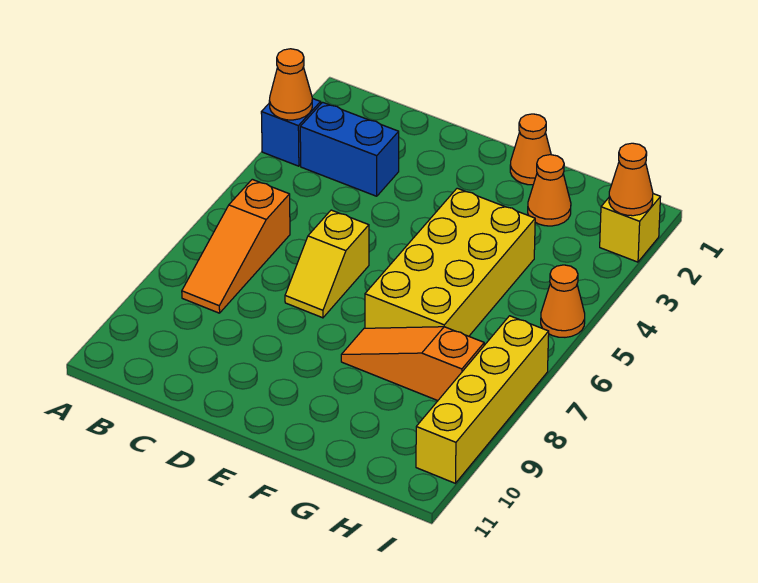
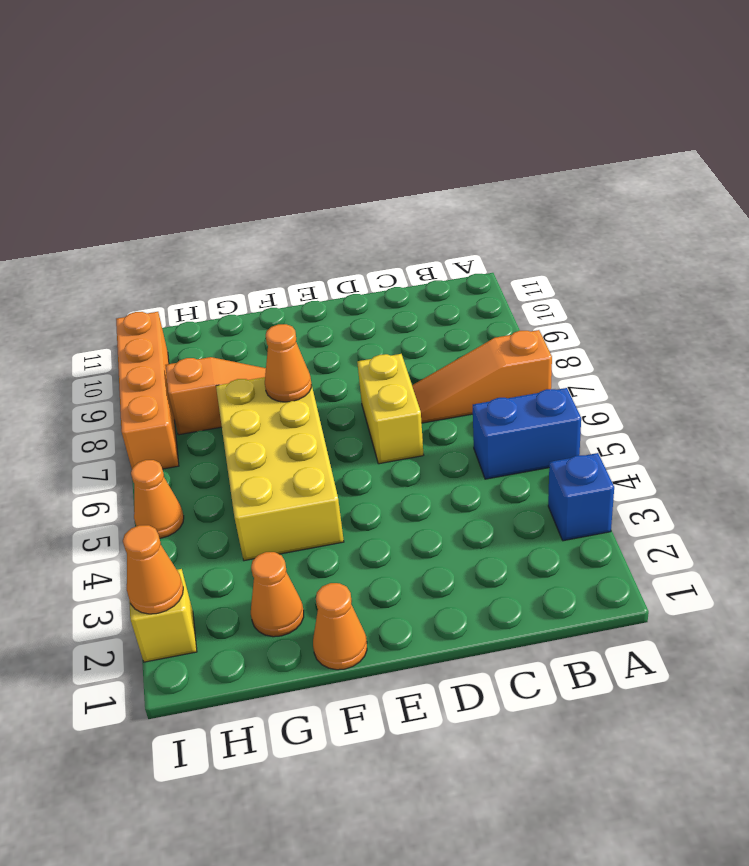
orange 1x1 cone [269,49,312,120] -> orange 1x1 cone moved to [265,324,311,402]
blue 1x2 brick [300,102,399,196] -> blue 1x2 brick moved to [473,388,581,479]
orange 1x3 slope [182,179,290,313] -> orange 1x3 slope turned to [412,330,552,423]
yellow 1x2 slope [285,210,369,318] -> yellow 1x2 brick [357,354,424,464]
yellow 1x4 brick [416,316,549,483] -> orange 1x4 brick [116,312,179,469]

